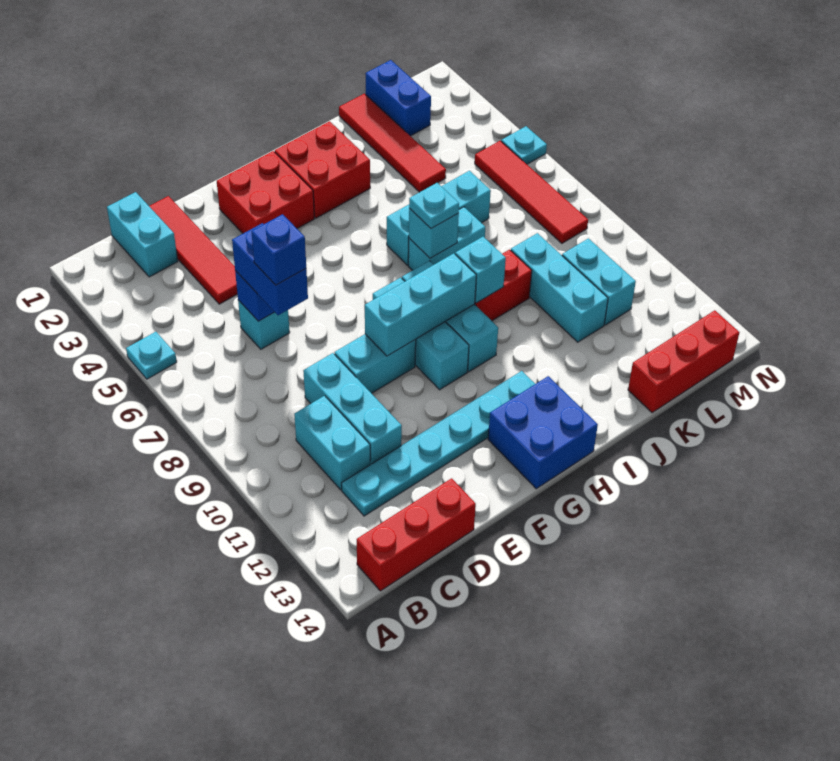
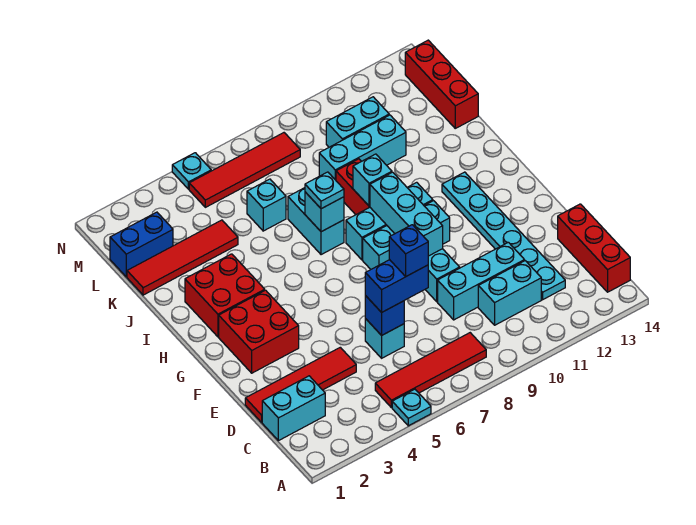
none -> red 1x4 tile [375,333,486,408]
blue 2x2 brick [488,376,598,489] -> none
cyan 1x3 brick [387,171,491,265] -> cyan 1x1 brick [247,179,286,231]

